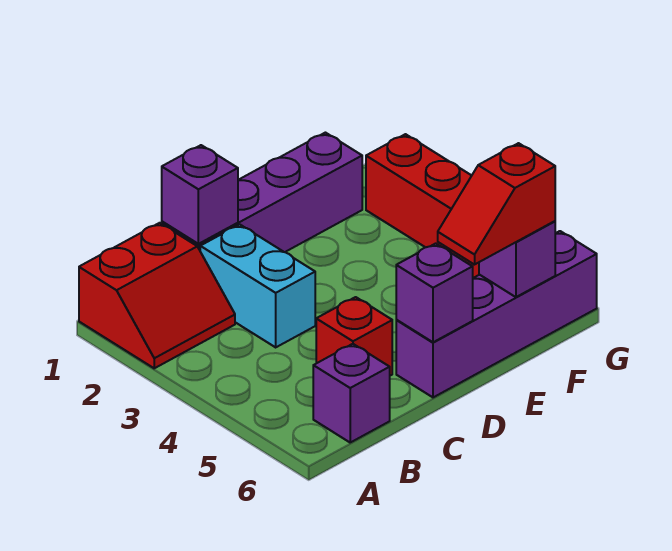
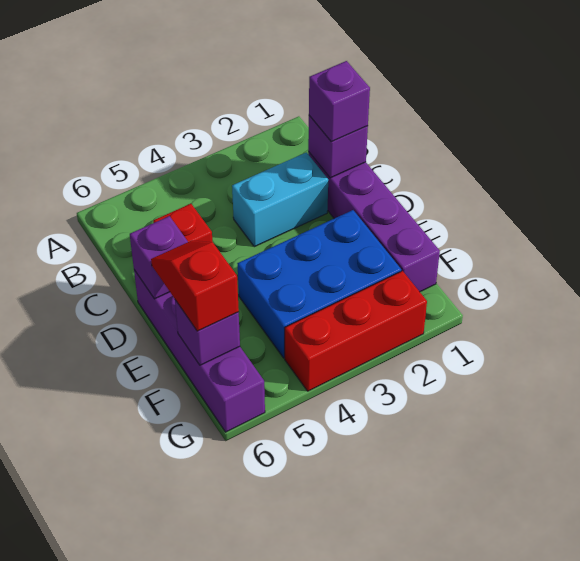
red 2x2 slope [79,223,235,368] -> none
purple 1x1 brick [313,344,390,442] -> purple 1x1 brick moved to [309,61,370,142]
none -> blue 2x3 brick [237,210,401,358]

